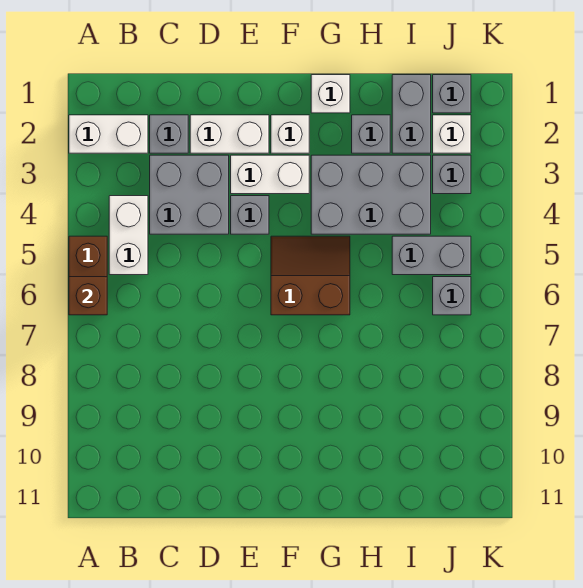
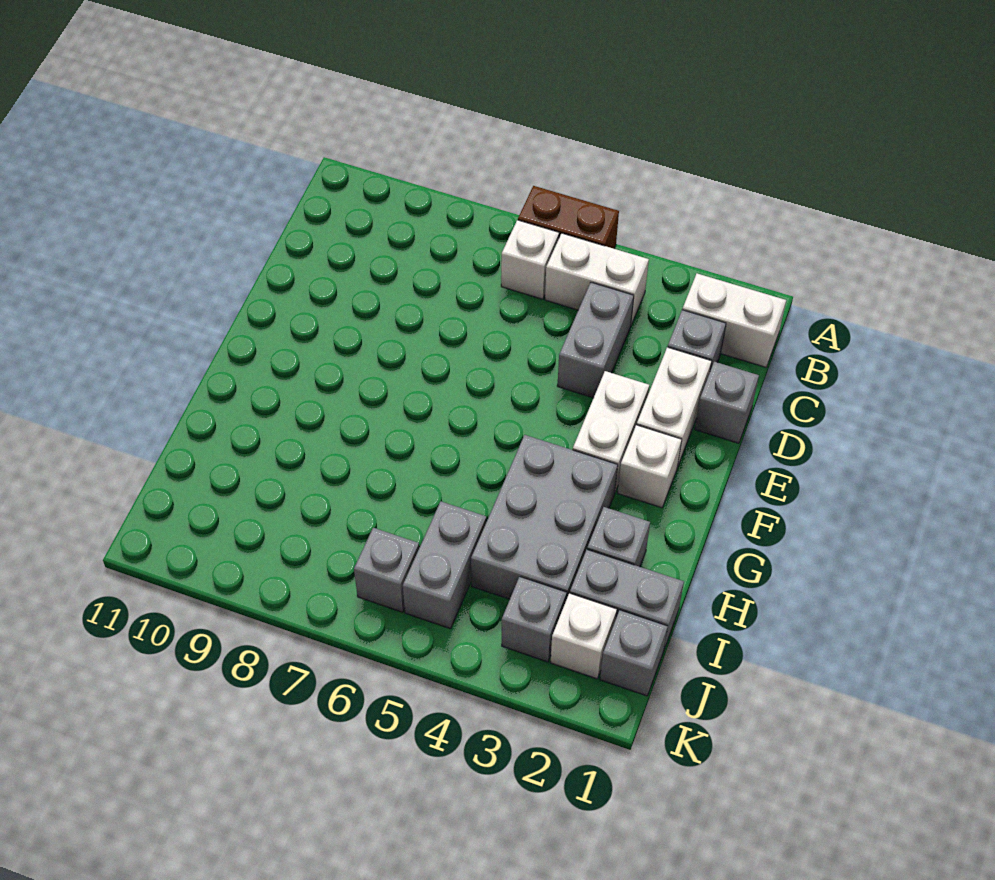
white 1x2 brick [69,115,148,153] -> white 1x2 brick turned to [682,274,786,367]
brown 1x1 brick [69,277,107,315] -> none
grey 2x2 brick [150,155,229,234] -> grey 1x2 brick [557,282,634,398]
grey 1x1 brick [231,196,269,234] -> grey 1x1 brick moved to [695,362,759,443]
brown 2x2 slope [271,236,350,315] -> none
white 1x1 brick [311,75,350,113] -> white 1x1 brick moved to [501,220,559,299]

